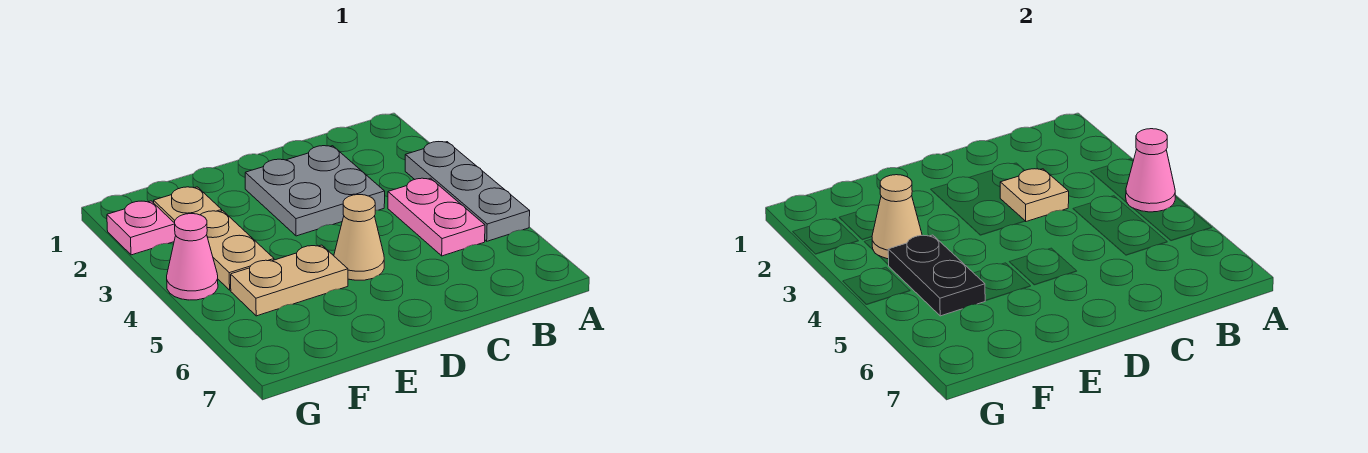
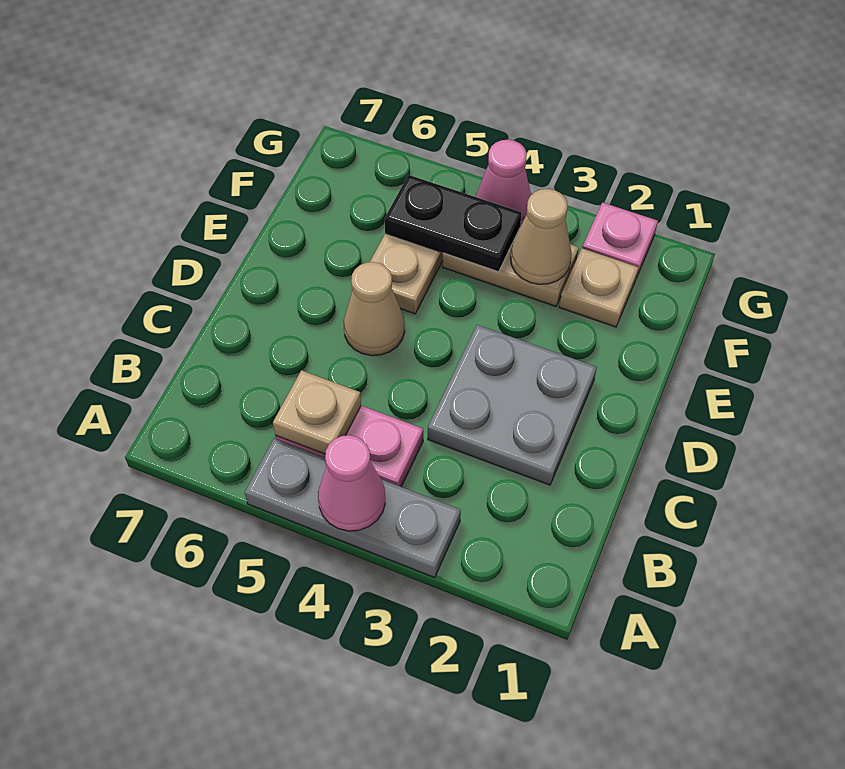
tan 1x1 plate [1000,169,1069,221] -> tan 1x1 plate moved to [273,370,361,454]

